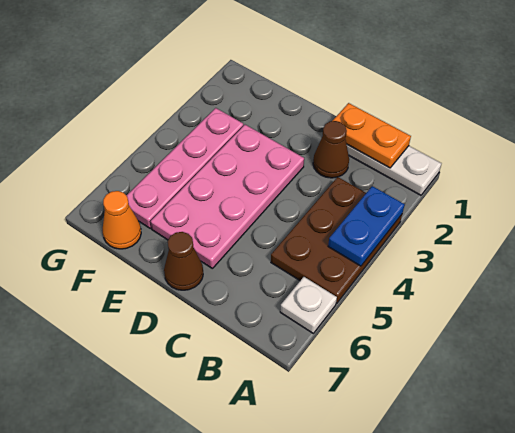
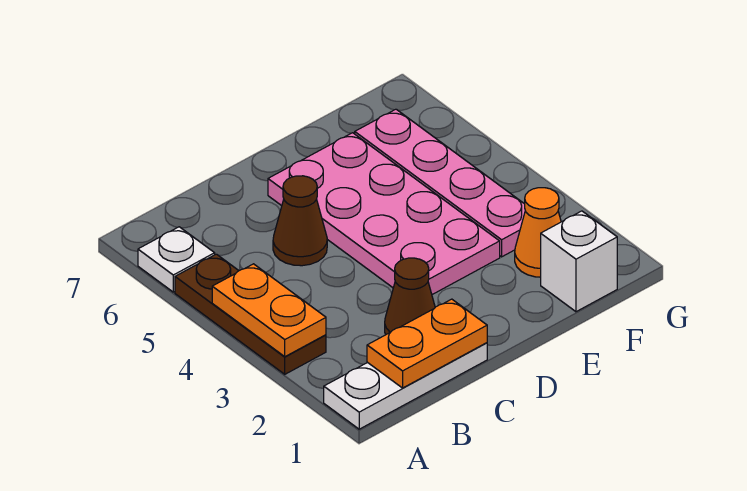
brown 2x3 plate [271,177,402,304] -> brown 1x3 plate [175,254,326,374]
blue 1x2 plate [328,186,405,266] -> orange 1x2 plate [212,264,326,357]
brown 1x1 cone [164,232,203,290] -> brown 1x1 cone moved to [273,176,327,266]
none -> white 1x1 brick [541,211,617,312]
orange 1x1 cone [103,191,141,249] -> orange 1x1 cone moved to [515,188,561,277]

